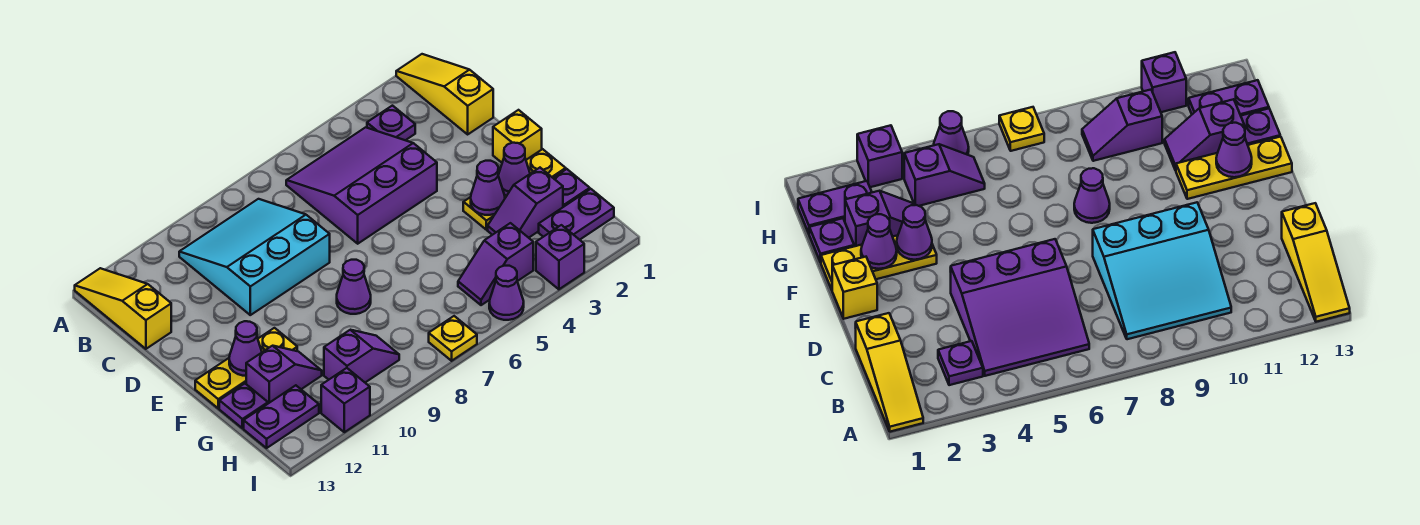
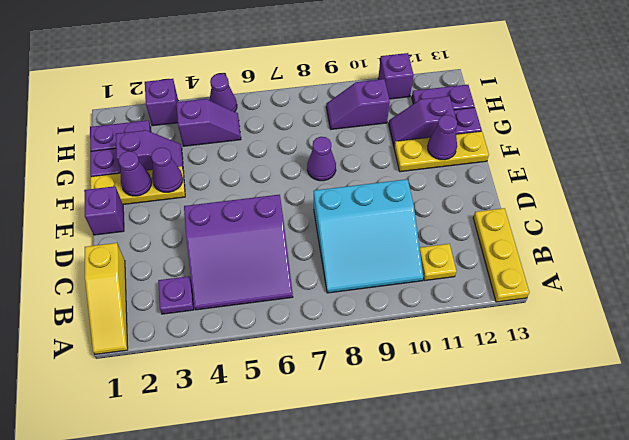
yellow 1x3 slope [75,268,171,349] -> yellow 1x3 plate [473,208,529,302]
yellow 1x1 brick [493,110,542,163] -> purple 1x1 brick [84,186,124,235]
yellow 1x1 plate [429,316,477,361] -> yellow 1x1 plate moved to [420,244,456,281]

